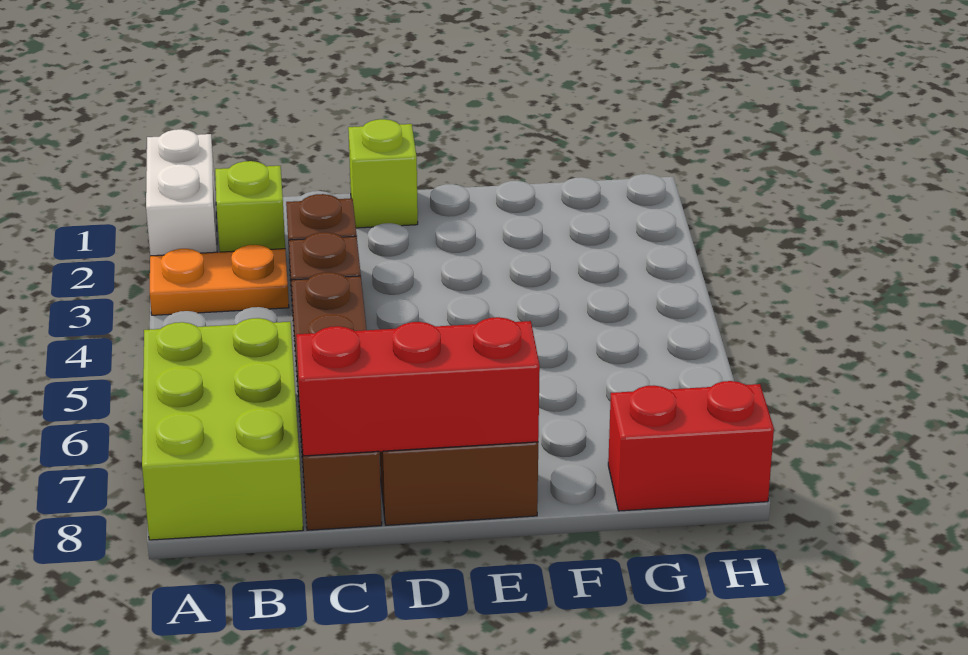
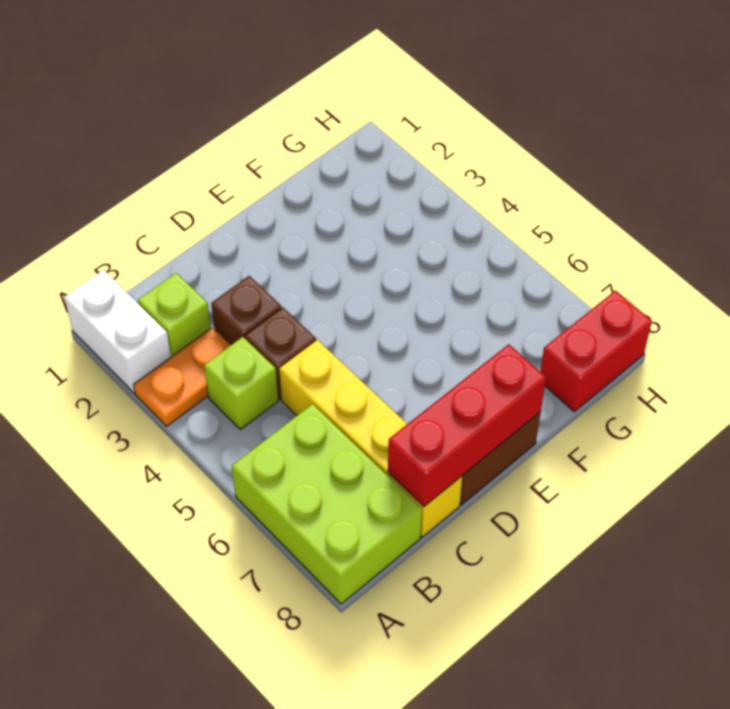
brown 1x4 brick [292,272,382,530] -> yellow 1x4 brick [279,340,462,537]
lime 1x1 brick [348,119,418,228] -> lime 1x1 brick moved to [204,337,278,429]

